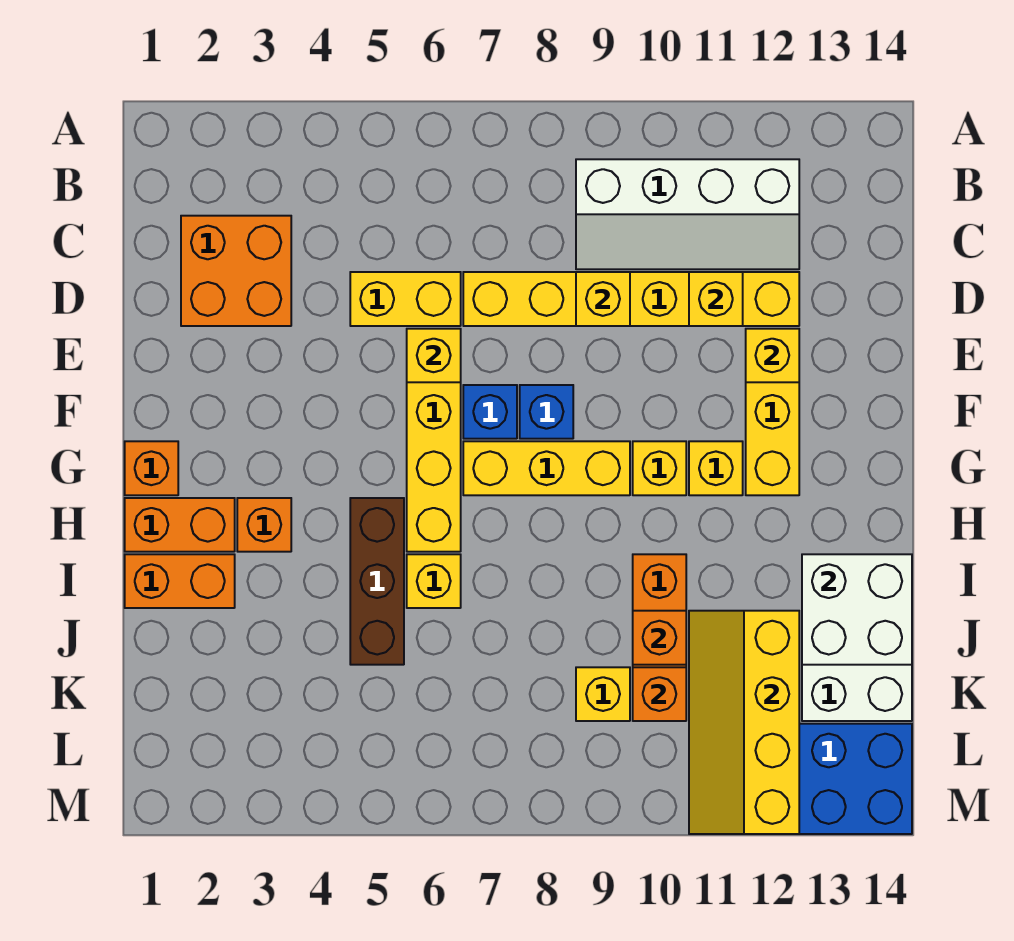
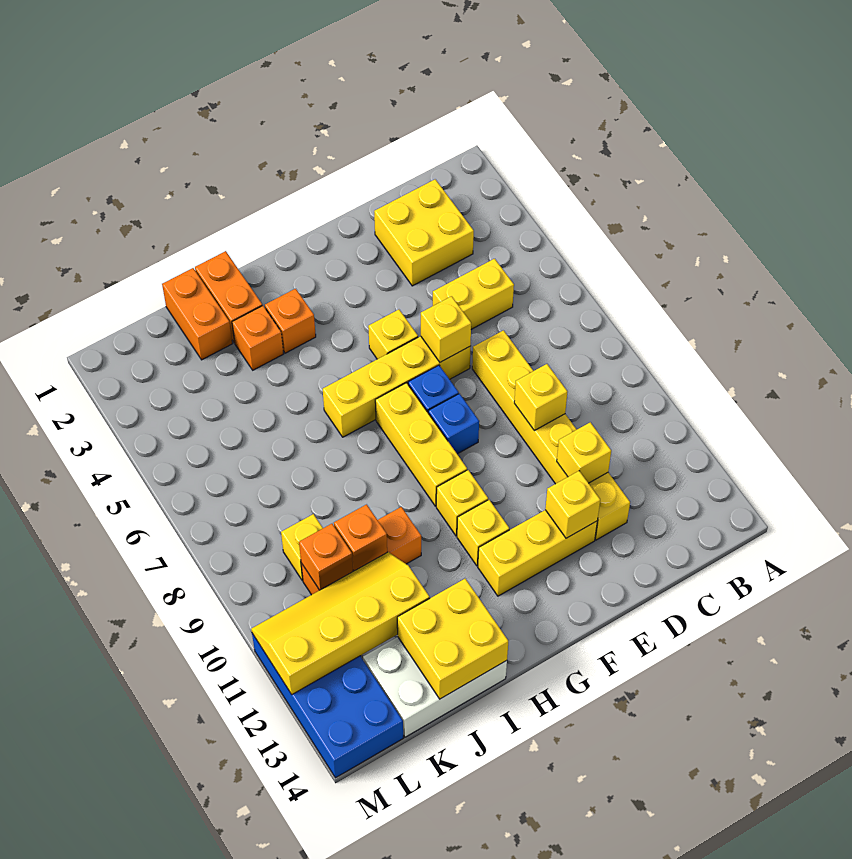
white 2x4 slope [576,159,799,269] -> none
orange 2x2 brick [181,216,291,326] -> yellow 2x2 brick [374,179,474,286]
yellow 1x2 brick [350,272,461,326] -> yellow 1x2 brick turned to [433,259,514,329]
orange 1x1 brick [125,441,178,495] -> orange 1x1 brick moved to [232,306,283,370]
orange 1x2 brick [125,498,235,552] -> orange 1x2 brick moved to [162,268,233,360]
brown 1x3 brick [350,498,404,665] -> none
yellow 1x1 brick [407,554,461,608] -> yellow 1x1 brick moved to [368,310,418,359]
white 2x2 brick [802,554,912,665] -> yellow 2x2 brick [397,579,508,699]

